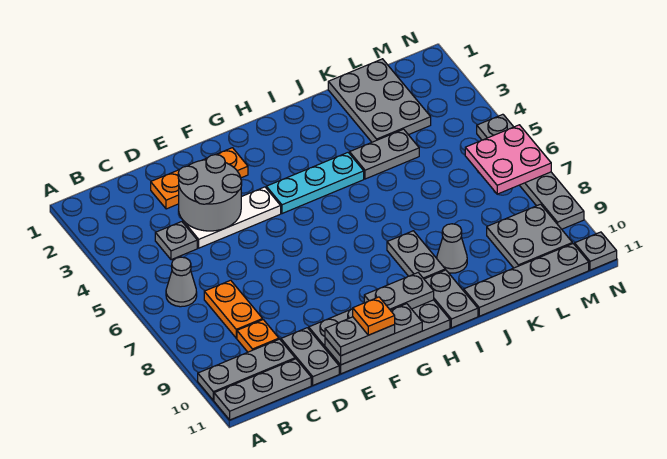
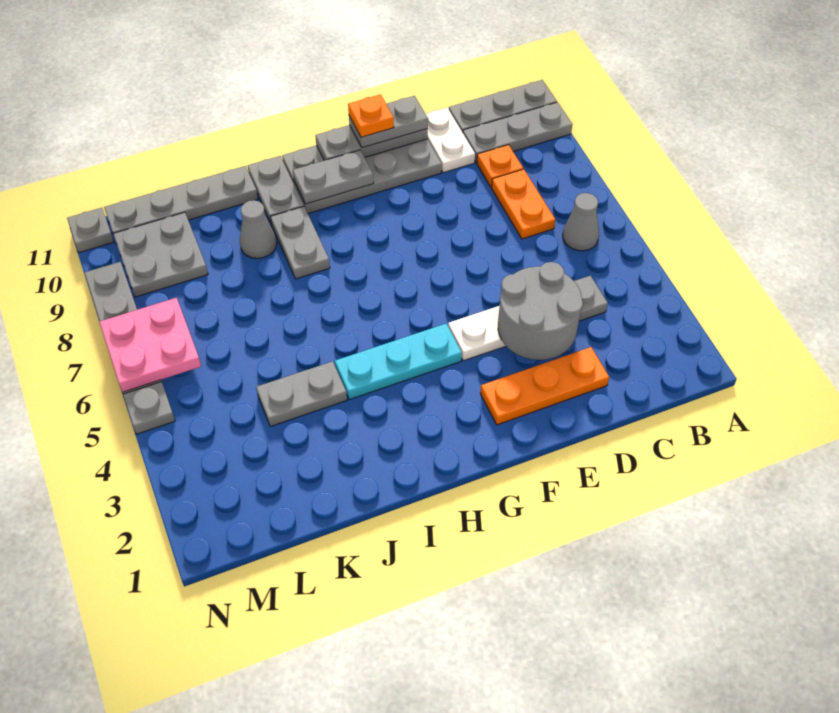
grey 1x2 plate [281,328,339,385] -> white 1x2 plate [426,108,475,173]
grey 2x3 plate [328,59,431,142] -> none

